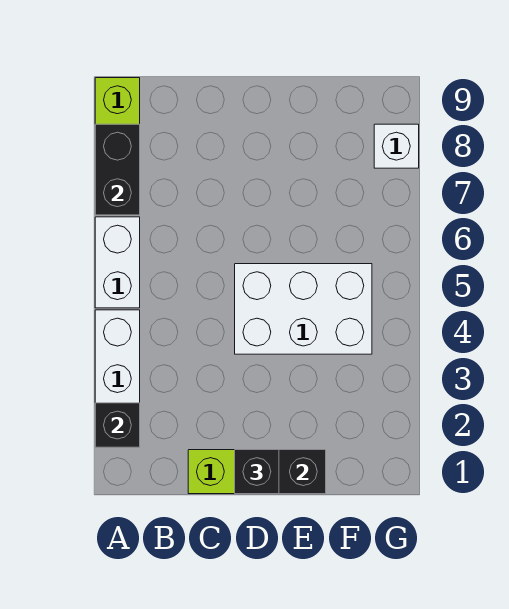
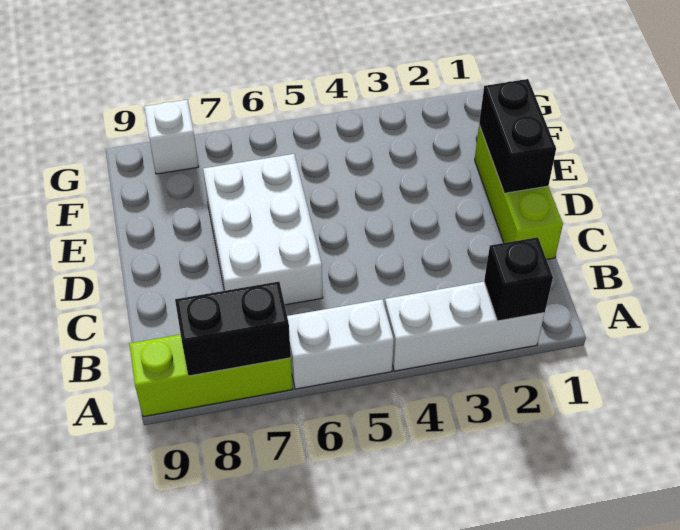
black 1x1 brick [235,450,279,494] -> none
white 2x3 brick [235,264,372,354] -> white 2x3 brick moved to [203,154,323,305]

